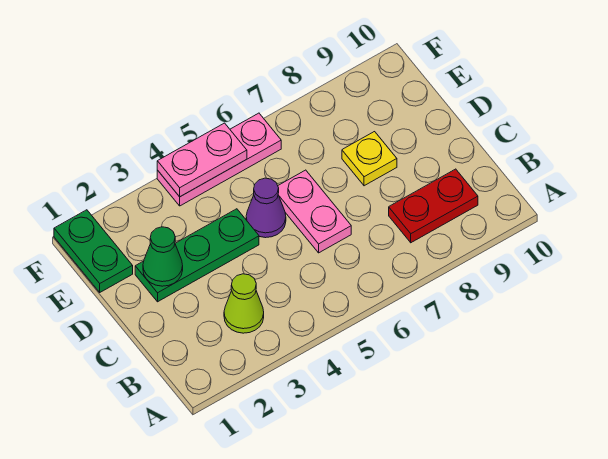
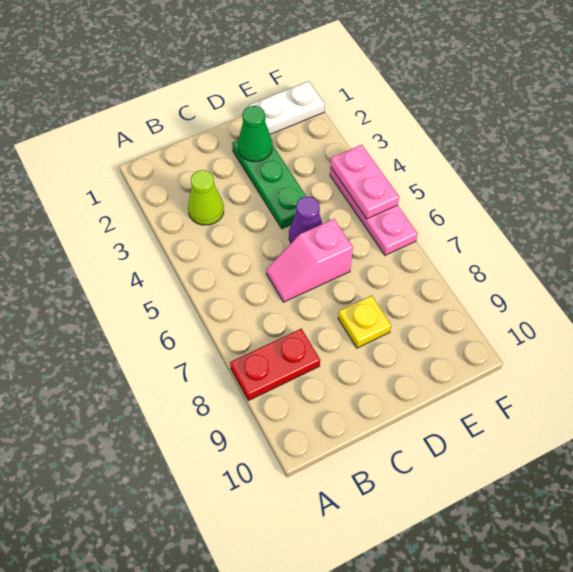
red 1x2 plate [389,169,478,243] -> red 1x2 plate turned to [230,329,320,401]
pink 1x2 plate [278,170,351,253] -> pink 1x2 slope [266,219,353,302]
green 1x2 plate [54,210,133,292] -> white 1x2 plate [248,81,325,134]

